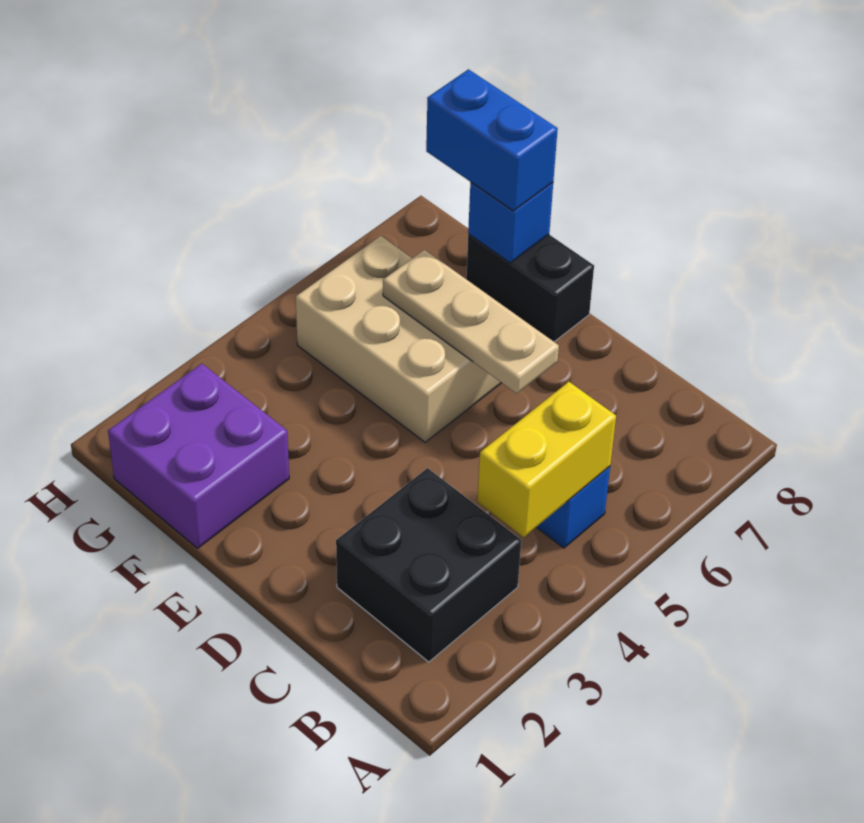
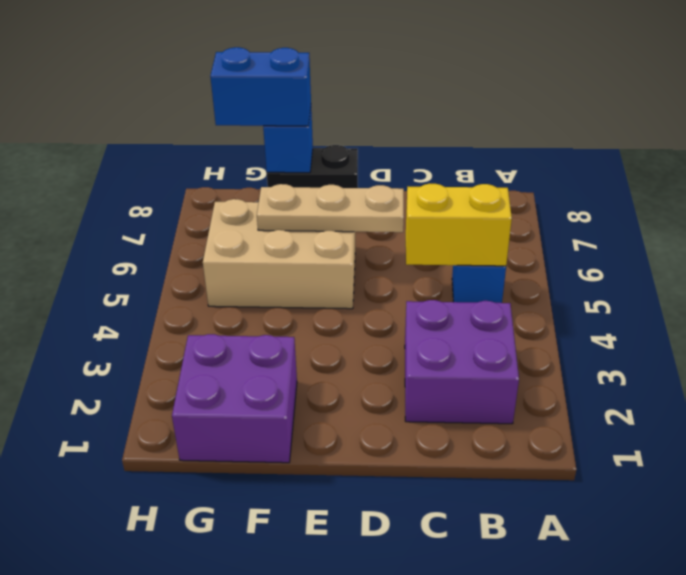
black 2x2 brick [336,468,521,662] -> purple 2x2 brick [405,300,519,424]
yellow 1x2 brick [477,382,616,537] -> yellow 1x2 brick turned to [406,184,512,266]

